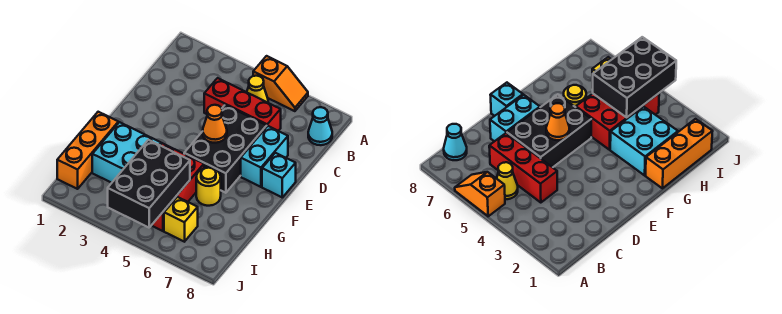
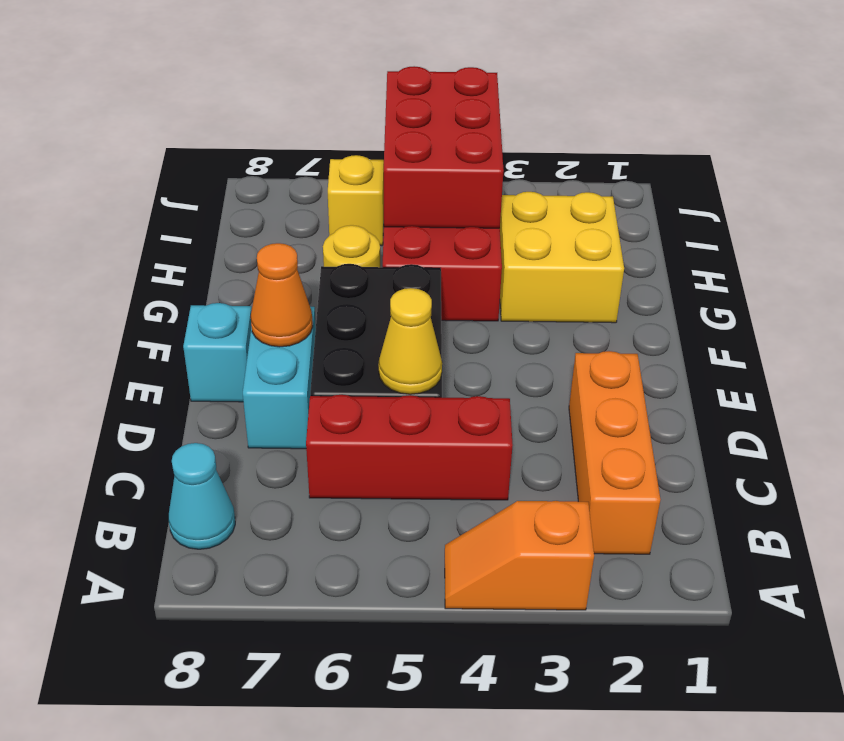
orange 1x2 slope [253,56,308,111] -> orange 1x2 slope moved to [445,501,594,610]
yellow 1x1 cone [247,76,268,103] -> yellow 1x1 cone moved to [379,288,442,394]
orange 1x1 cone [203,105,227,143] -> orange 1x1 cone moved to [251,243,313,347]
orange 1x3 brick [57,112,118,189] -> orange 1x3 brick moved to [569,351,660,554]
cyan 2x2 brick [92,122,161,183] -> yellow 2x2 brick [500,192,624,323]
black 2x3 brick [108,140,190,228] -> red 2x3 brick [383,66,504,228]

